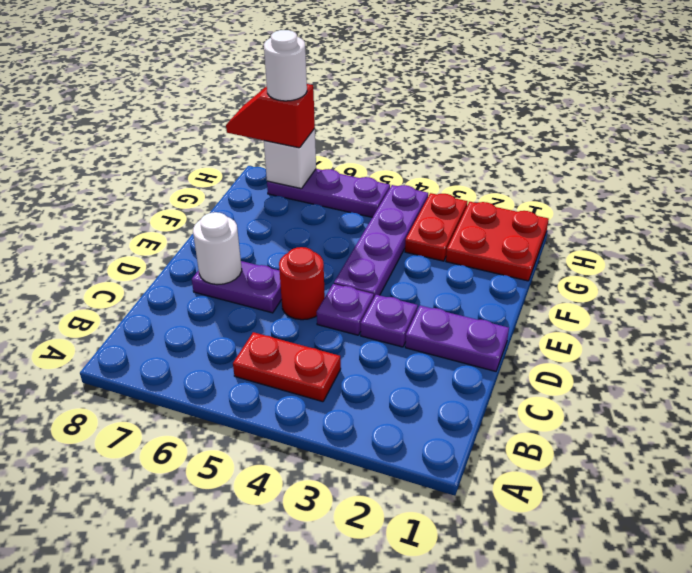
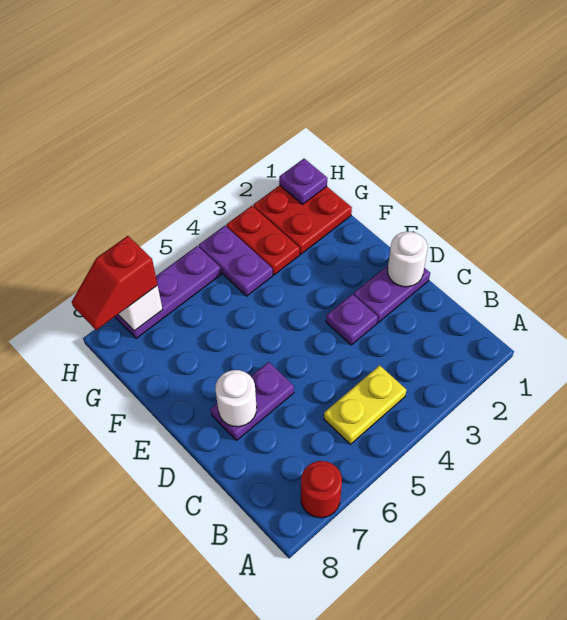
red 1x2 plate [233,332,341,402] -> yellow 1x2 plate [324,365,406,444]
purple 1x1 plate [317,284,374,335] -> purple 1x1 plate moved to [279,159,327,204]
red 1x1 round brick [279,247,325,320] -> red 1x1 round brick moved to [301,461,342,518]
purple 1x4 plate [334,185,428,297] -> purple 1x2 plate [199,226,273,296]
white 1x1 round brick [264,30,307,101] -> white 1x1 round brick moved to [388,232,428,287]

